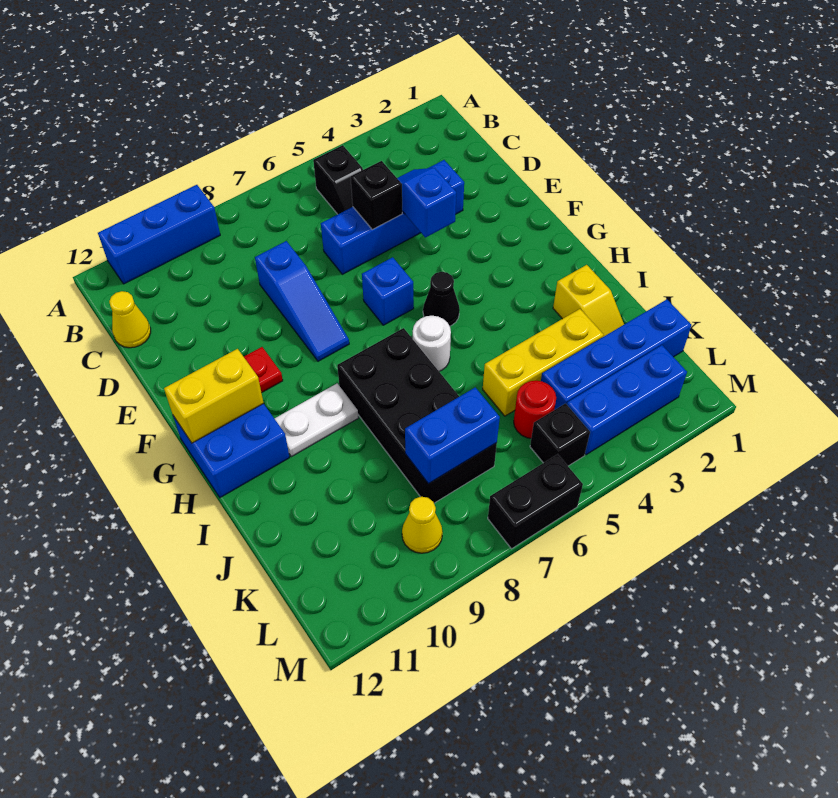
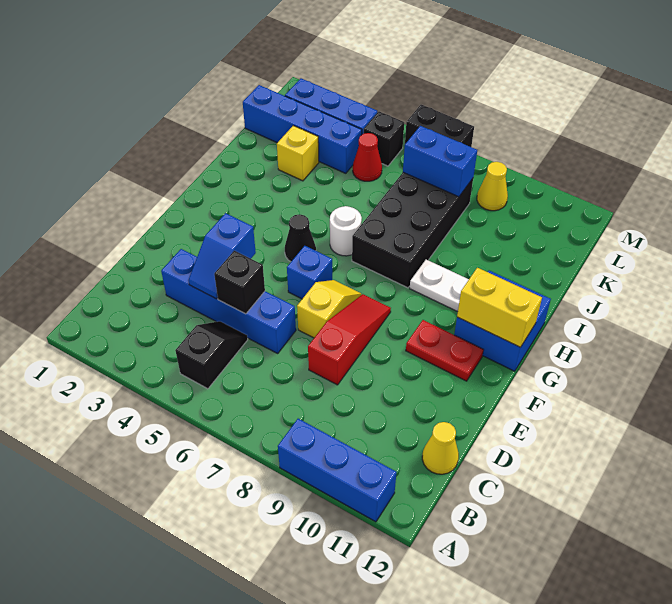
blue 1x3 slope [255,241,349,361] -> red 1x3 slope [308,294,391,385]
yellow 1x2 slope [553,265,624,337] -> yellow 1x2 slope moved to [297,280,361,338]
yellow 1x3 brick [483,309,604,416] -> yellow 1x1 brick [277,126,319,181]
red 1x1 round brick [514,381,556,438] -> red 1x1 cone [353,133,382,181]

